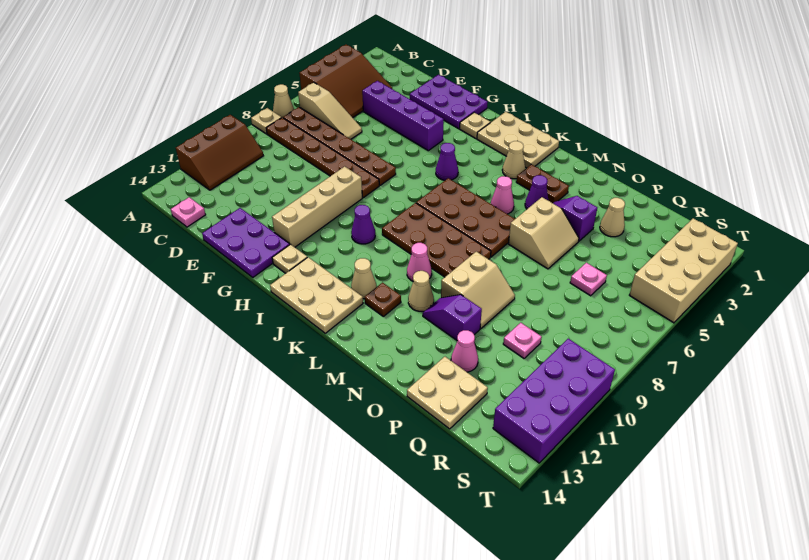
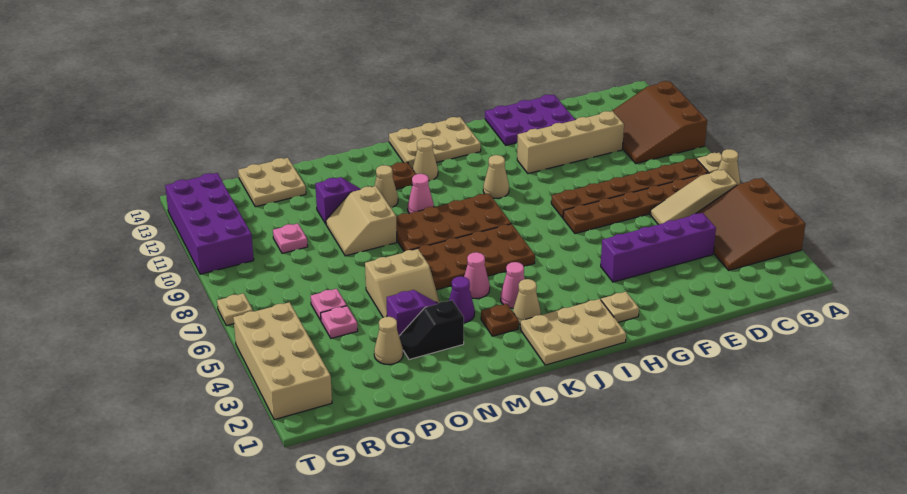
brown 2x3 slope [176,115,263,190] -> brown 3x3 slope [612,81,707,164]
pink 1x1 plate [171,197,206,227] -> pink 1x1 plate moved to [321,306,358,338]
purple 2x3 plate [410,75,488,129] -> none
tan 1x4 brick [272,166,362,247] -> tan 1x4 brick turned to [517,111,624,174]
tan 1x1 plate [272,244,307,273] -> tan 1x1 plate moved to [217,293,253,326]
purple 1x1 cone [436,143,458,180] -> none
purple 1x1 cone [351,205,375,244] -> tan 1x1 cone [483,155,509,198]
brown 1x2 plate [516,164,569,203] -> brown 1x1 plate [481,304,519,336]
none -> black 1x2 slope [399,300,464,360]
tan 2x2 slope [508,197,579,269] -> tan 2x2 slope turned to [365,249,440,318]
pink 1x1 cone [451,330,478,372] -> pink 1x1 cone moved to [501,262,525,308]

